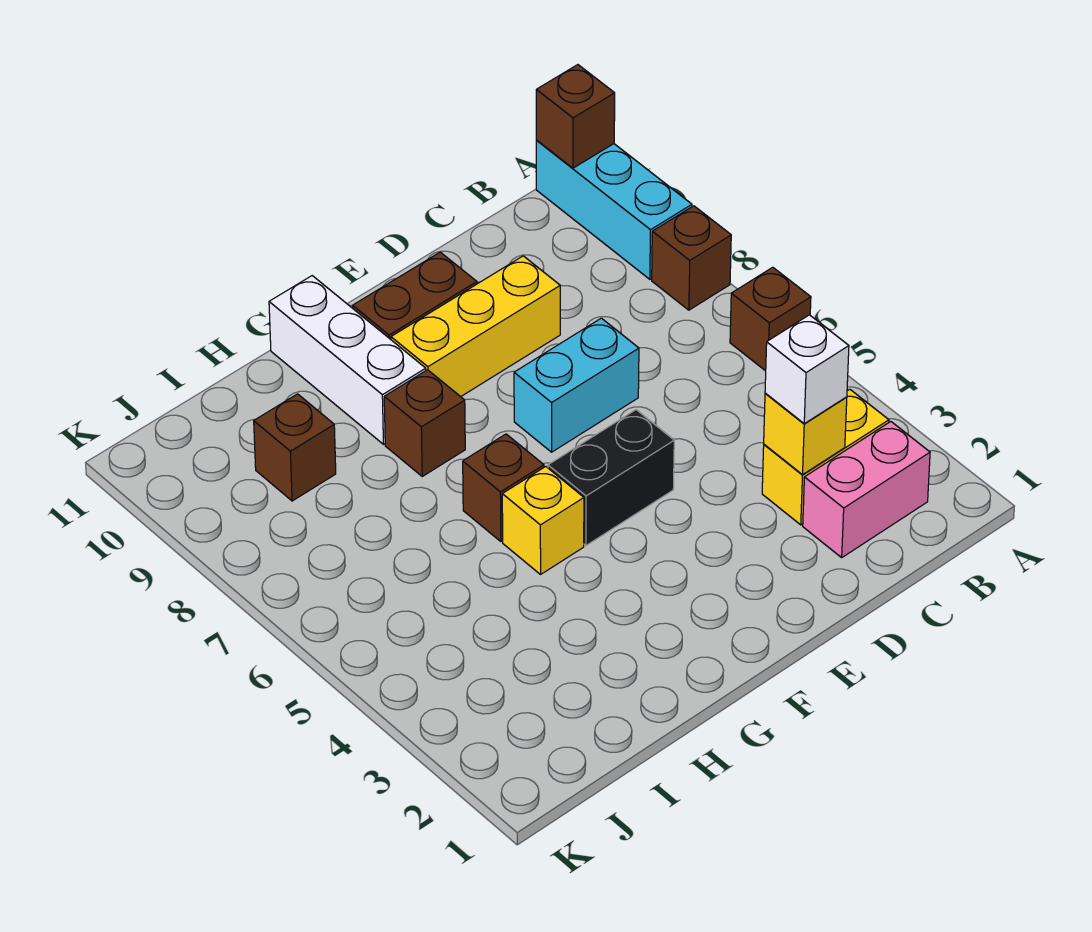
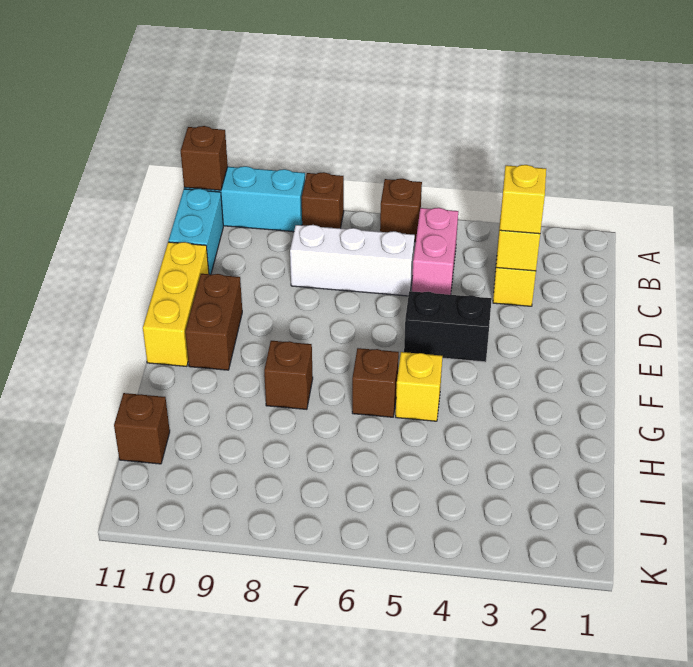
pink 1x2 brick [803,422,930,557] -> pink 1x2 brick moved to [412,208,458,295]
white 1x1 brick [765,315,849,424] -> yellow 1x1 brick [500,165,546,234]
cyan 1x2 brick [514,318,639,452] -> cyan 1x2 brick moved to [168,189,223,274]
yellow 1x3 brick [391,256,560,397] -> yellow 1x3 brick moved to [143,242,209,366]
black 1x2 brick [548,410,674,546] -> black 1x2 brick turned to [404,291,492,362]
white 1x3 brick [269,276,426,444] -> white 1x3 brick moved to [290,225,415,296]
brown 1x1 brick [254,394,336,501] -> brown 1x1 brick moved to [114,393,170,464]

